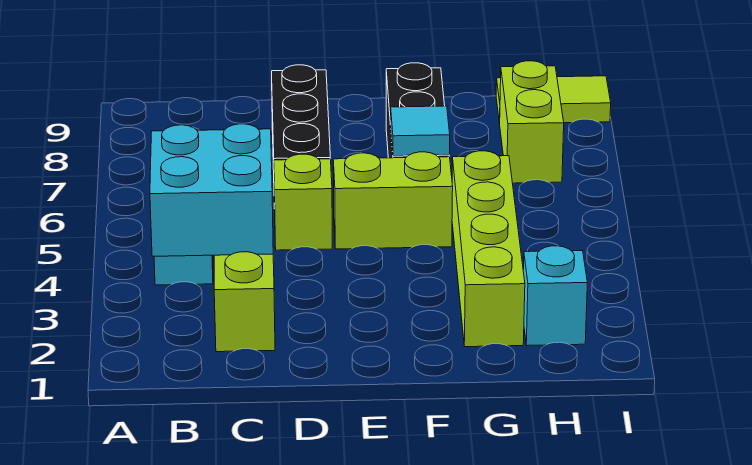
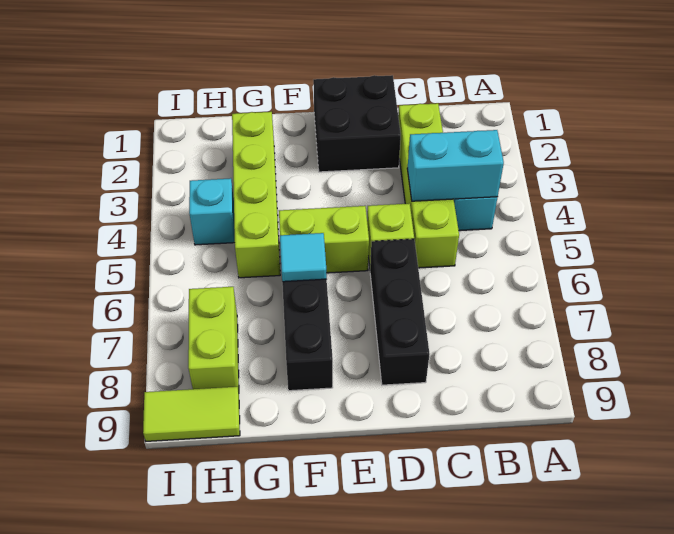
cyan 2x2 brick [150,124,273,256] -> cyan 1x2 brick [407,130,504,201]
none -> black 2x2 brick [313,75,401,172]
cyan 1x1 brick [523,246,587,346] -> cyan 1x1 brick moved to [189,178,235,245]

